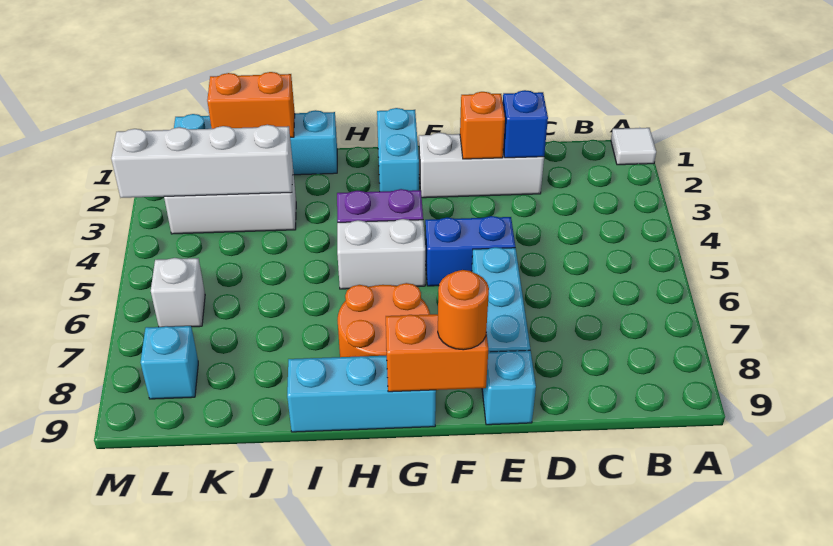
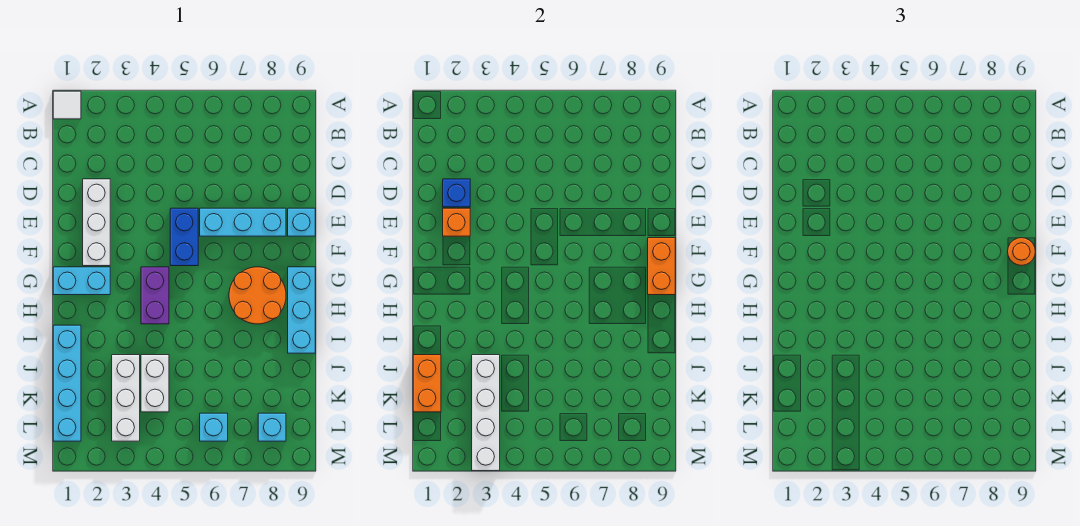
white 1x2 brick [337,219,425,289] -> white 1x2 brick moved to [141,355,169,412]
white 1x1 brick [151,258,205,327] -> cyan 1x1 brick [200,413,228,441]

